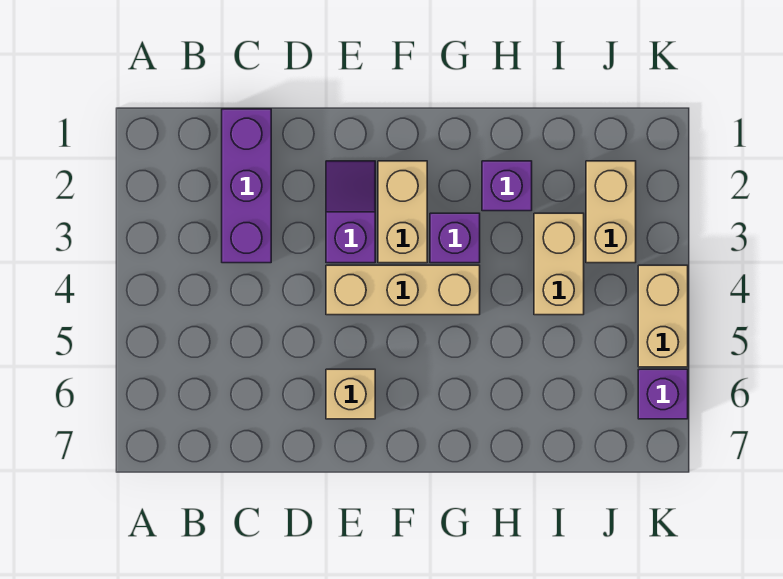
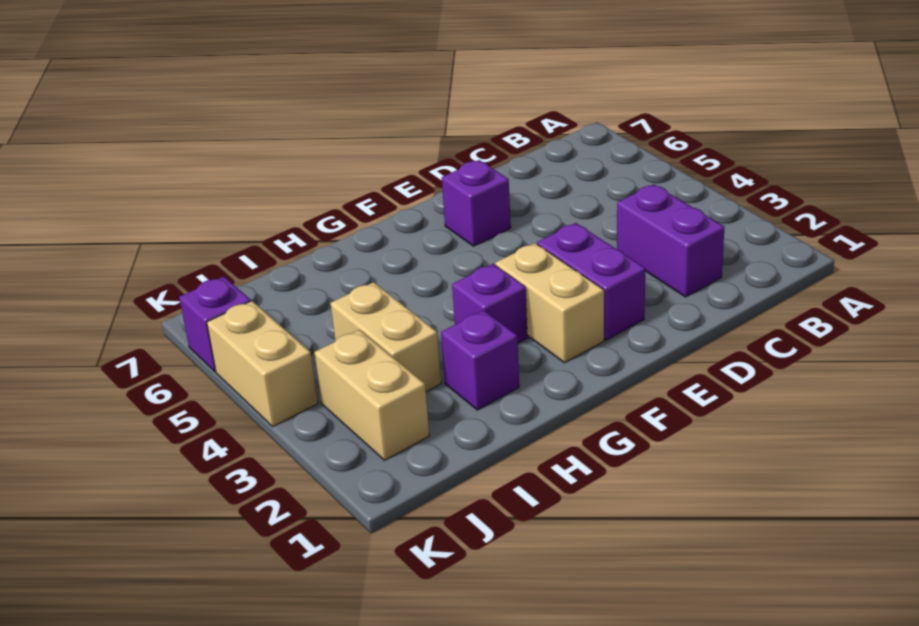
purple 1x3 brick [222,109,271,263] -> purple 1x2 brick [617,184,724,297]
purple 1x2 slope [326,161,375,263] -> purple 1x2 brick [537,223,645,340]
tan 1x3 brick [326,265,480,315] -> none
tan 1x1 brick [326,369,375,419] -> purple 1x1 brick [442,160,511,246]

